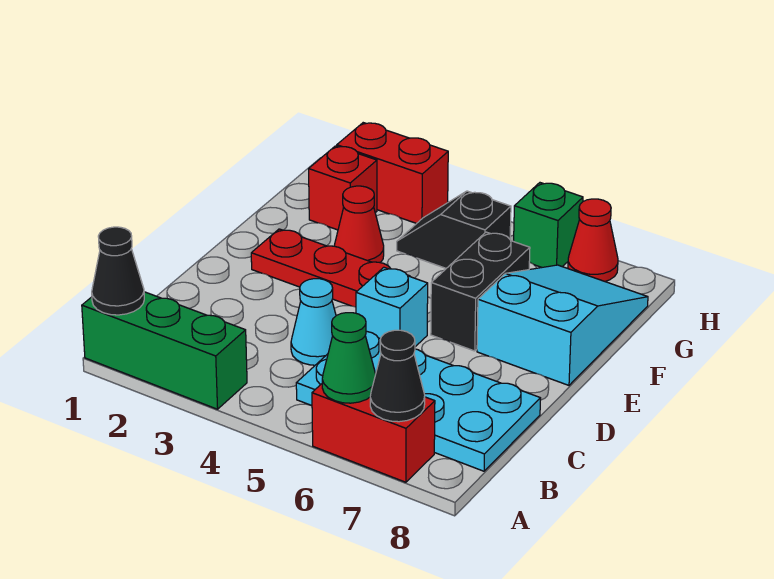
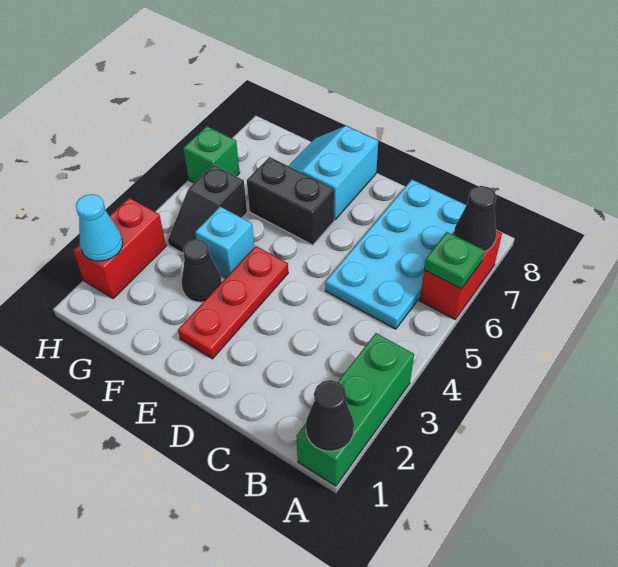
green 1x1 cone [322,313,376,403] -> green 1x1 plate [424,232,484,289]
cyan 1x1 cone [291,279,336,365] -> cyan 1x1 cone moved to [76,194,123,261]
cyan 1x1 brick [356,267,428,347] -> cyan 1x1 brick moved to [195,207,254,277]
cyan 2x3 slope [477,265,648,385] -> cyan 2x2 slope [289,126,378,220]
red 1x1 cone [334,186,384,263] -> black 1x1 cone [182,239,222,302]
red 1x1 brick [309,146,377,230] -> none
red 1x1 cone [568,199,618,282] -> none

